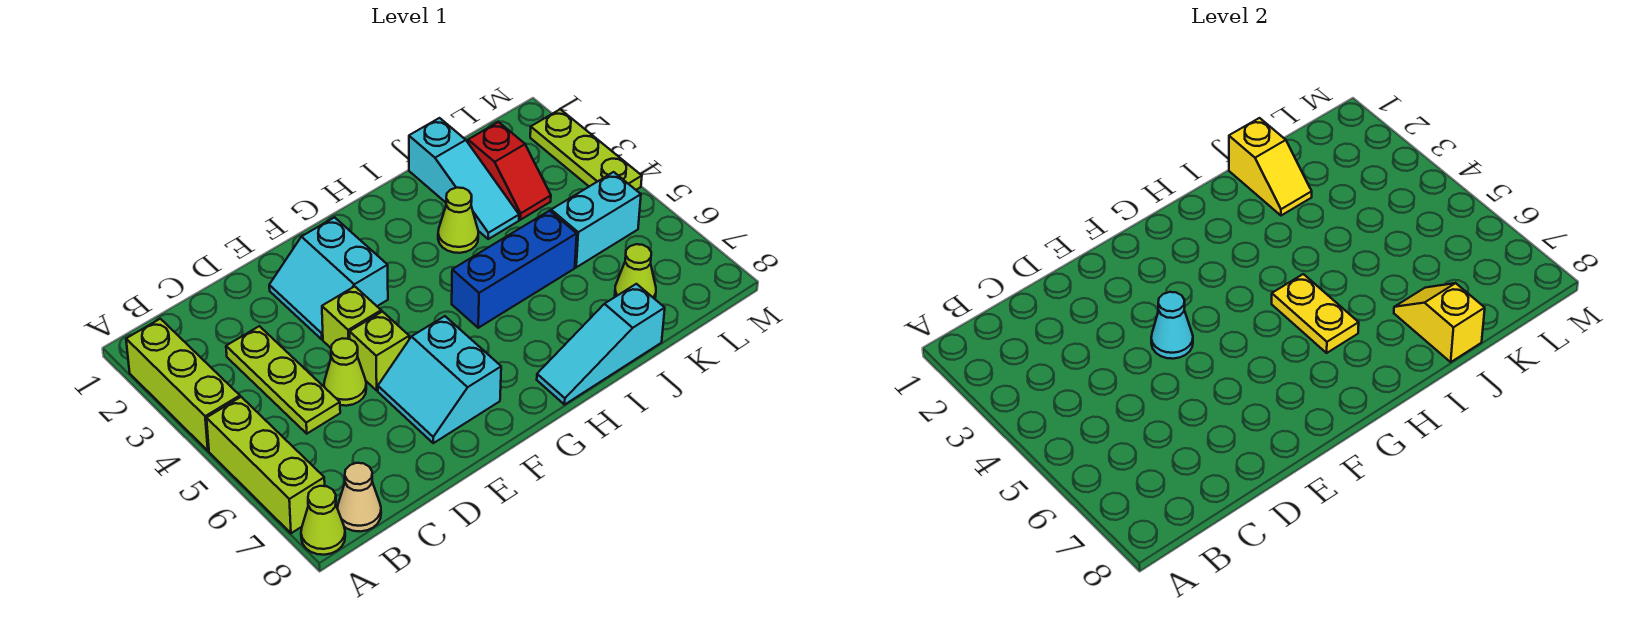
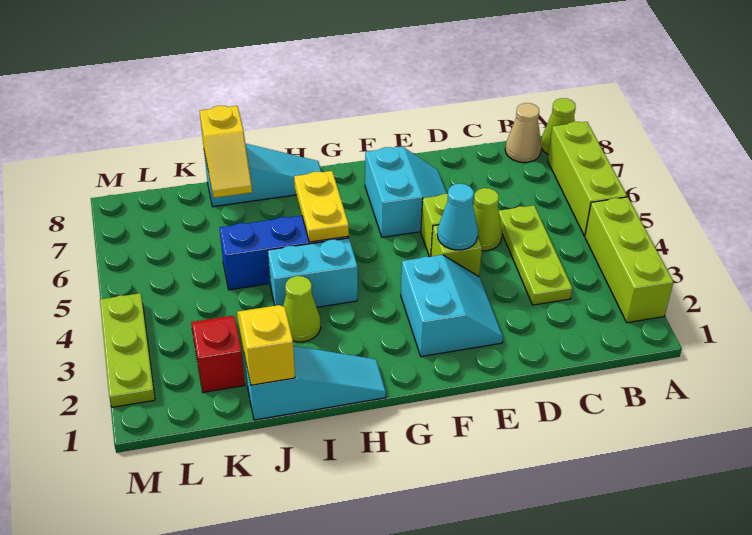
cyan 1x3 slope [409,118,519,239] -> cyan 1x3 slope turned to [244,346,386,420]
cyan 1x2 brick [551,172,641,267] -> cyan 1x2 brick moved to [268,238,358,307]
lime 1x1 cone [615,244,656,299] -> none

